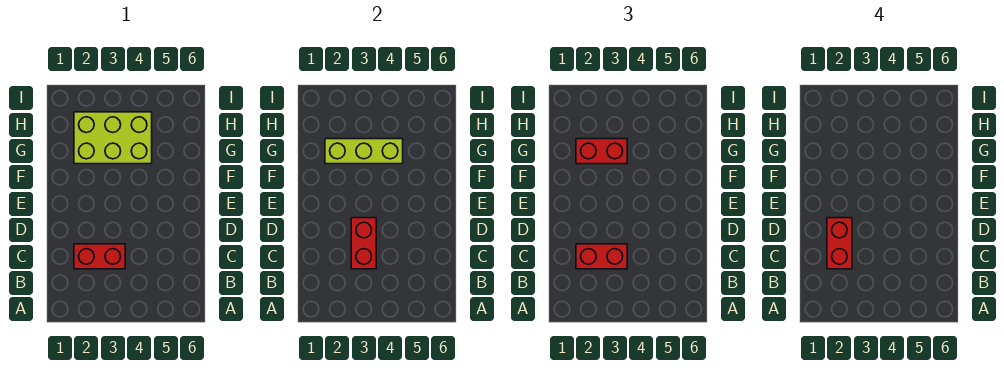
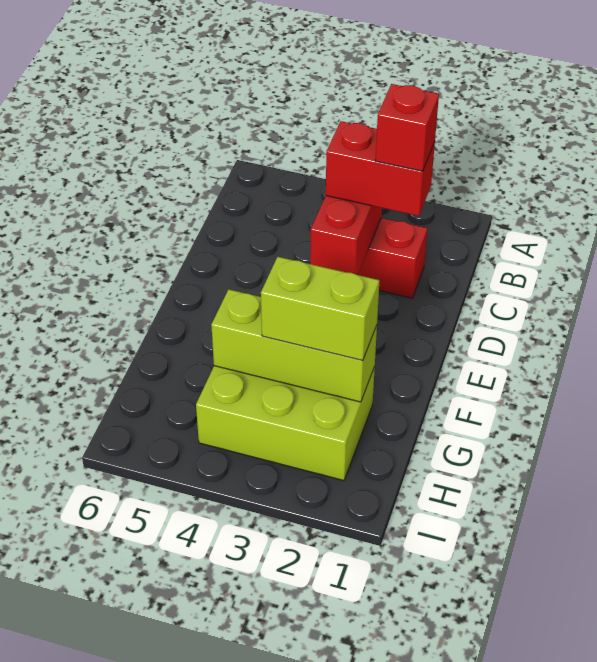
red 1x2 brick [827,218,852,269] -> red 1x1 brick [375,84,439,171]
red 1x2 brick [576,139,627,164] -> lime 1x2 brick [261,257,379,360]

